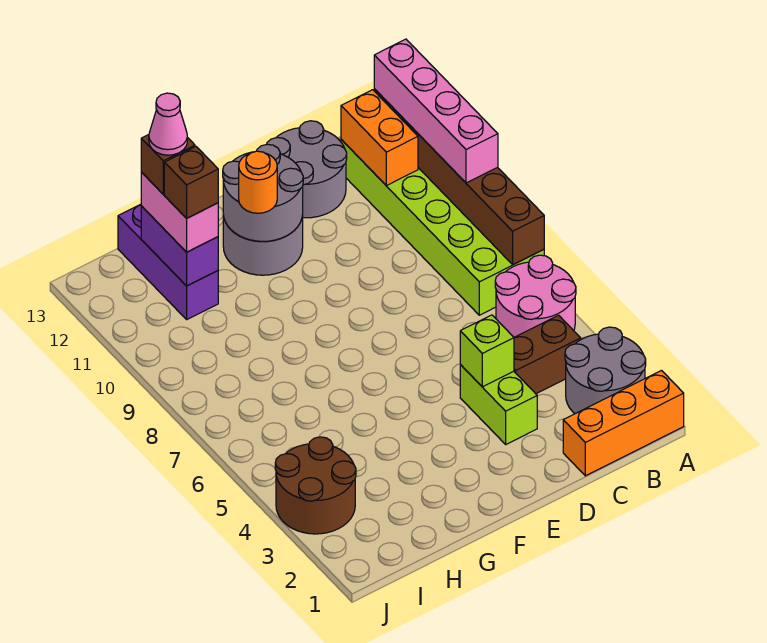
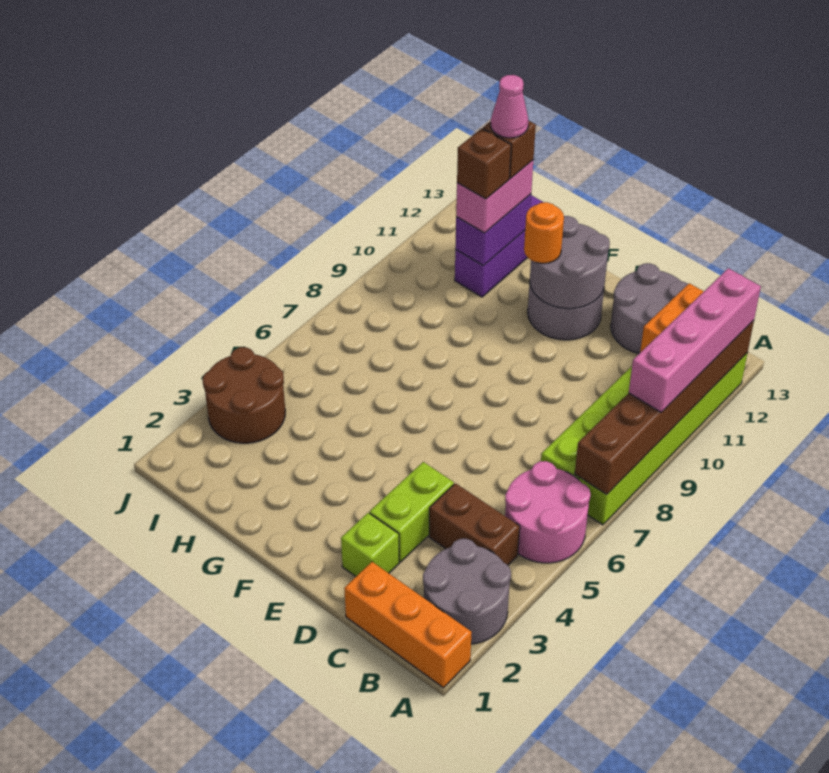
lime 1x1 brick [460,315,514,387] -> lime 1x1 brick moved to [341,513,399,577]

